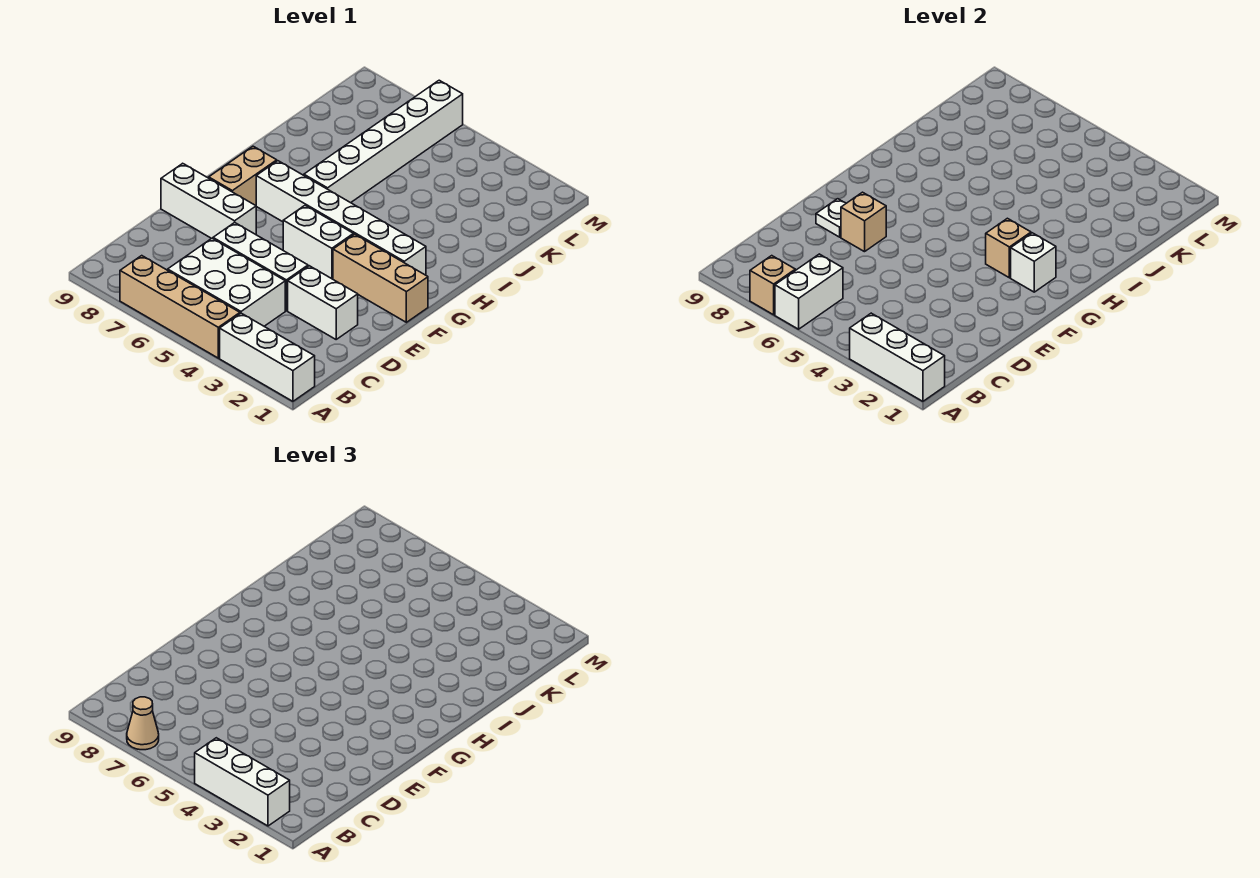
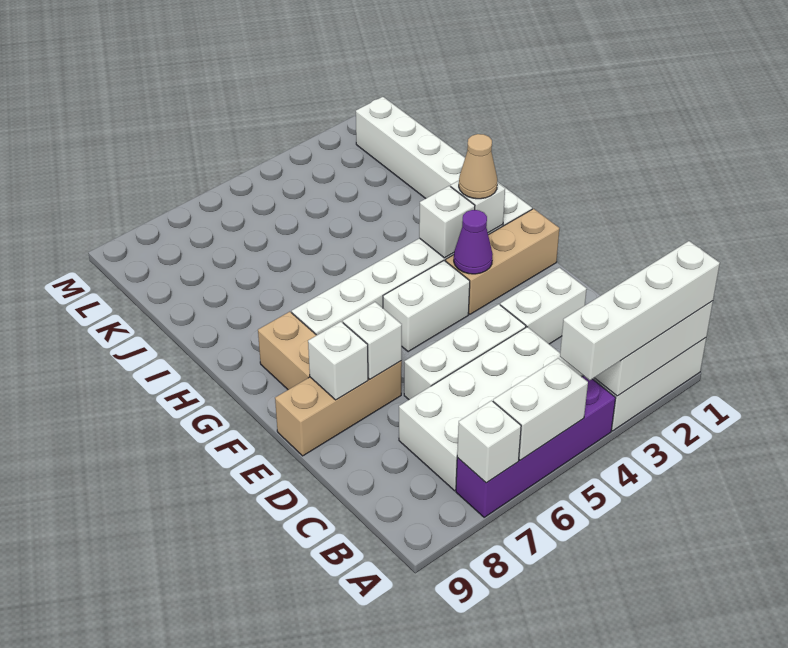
white 1x3 brick [195,738,290,826] -> white 1x4 brick [560,241,720,380]
tan 1x4 brick [120,256,240,358] -> purple 1x4 brick [456,376,616,517]
white 1x2 brick [775,254,843,329] -> white 1x2 brick turned to [493,358,588,460]
tan 1x1 brick [750,256,795,315] -> white 1x1 brick [457,401,521,483]
tan 1x1 cone [127,697,159,750] -> tan 1x1 cone moved to [459,134,497,199]
white 2x3 brick [168,238,285,326] -> white 2x4 brick [399,327,583,491]
white 1x3 brick [161,163,256,239] -> tan 1x3 brick [275,361,402,456]
tan 1x1 brick [841,192,886,252] -> white 1x1 brick [343,302,402,379]
white 1x1 plate [816,199,846,237] -> white 1x1 brick [308,322,368,400]
none -> purple 1x1 cone [454,210,493,274]
tan 1x1 brick [986,218,1031,278] -> white 1x1 brick [419,186,475,258]
white 1x6 brick [304,80,463,203] -> white 1x6 brick moved to [356,97,532,226]

